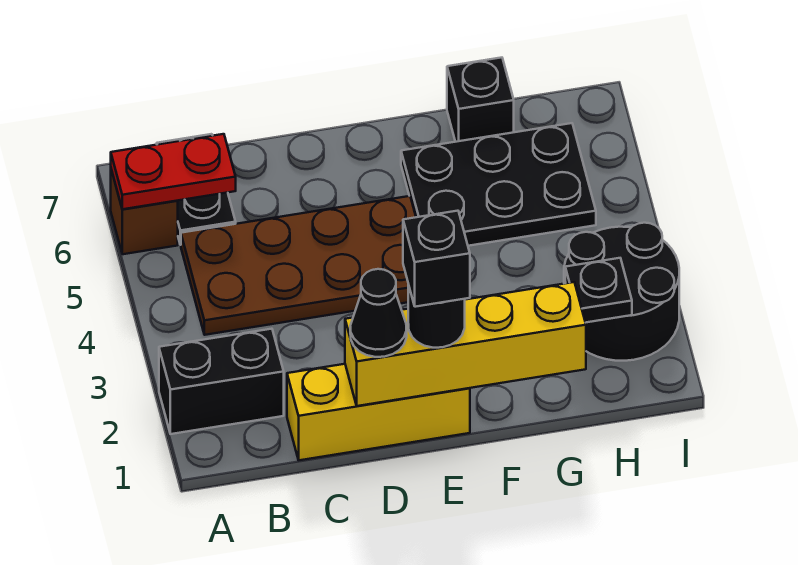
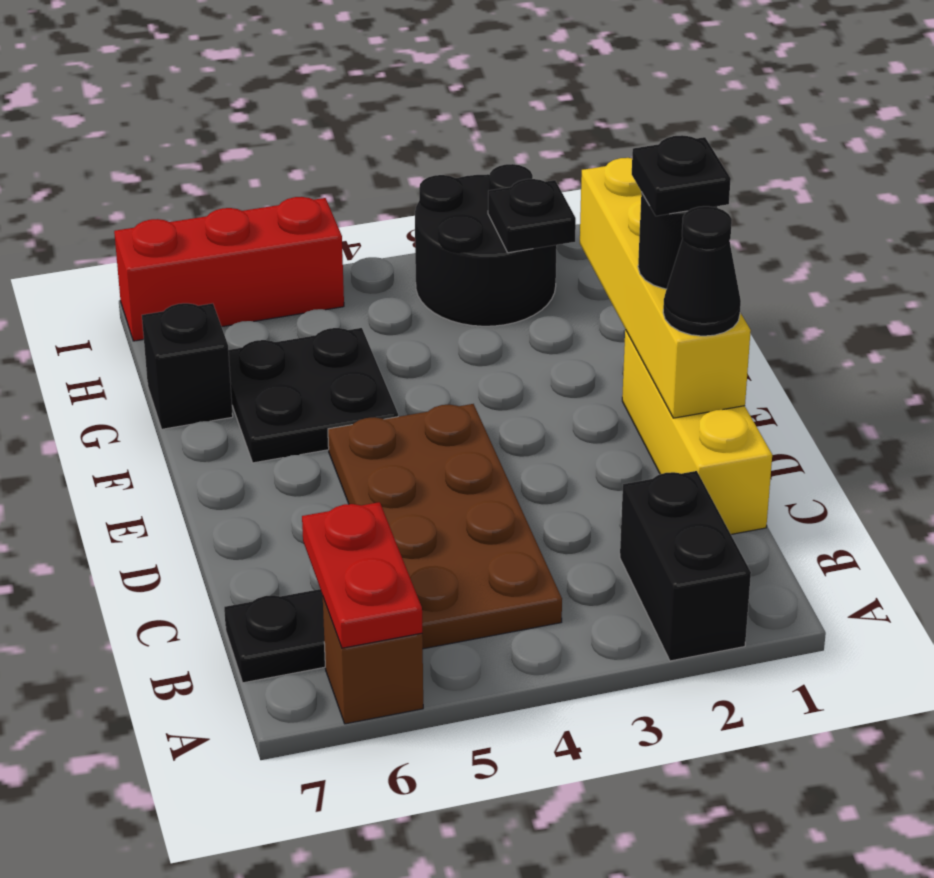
black 1x1 brick [403,211,470,307] -> black 1x1 plate [632,135,731,216]
black 2x3 plate [401,123,596,246] -> black 2x2 plate [228,328,398,463]
none -> red 1x3 brick [114,197,344,341]

